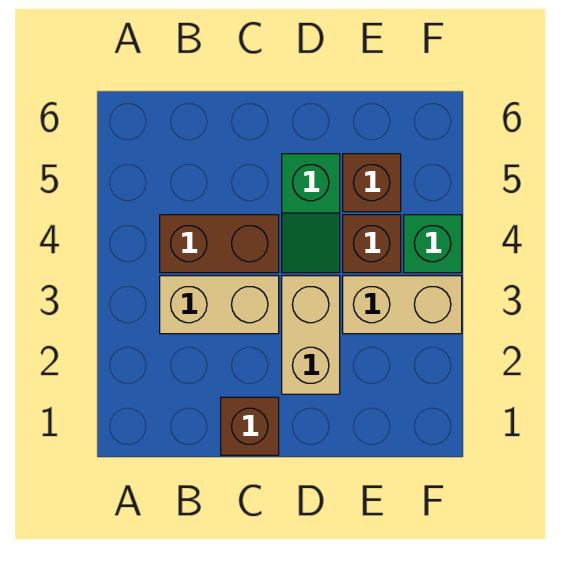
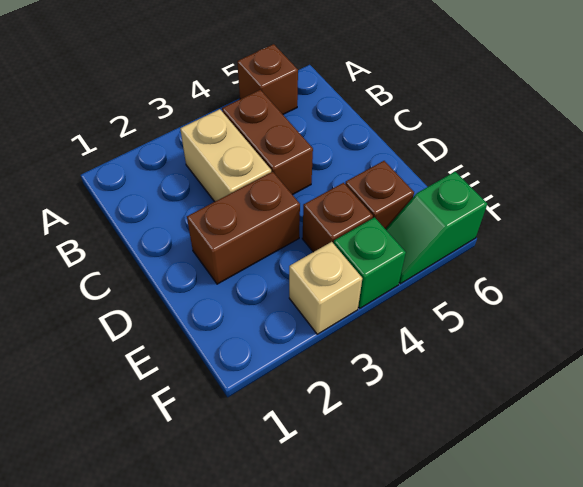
brown 1x1 brick [221,397,279,455] -> brown 1x1 brick moved to [237,44,298,114]
tan 1x2 brick [282,276,340,394] -> brown 1x2 brick [187,172,300,284]
green 1x2 slope [282,154,340,273] -> green 1x2 slope moved to [386,172,487,284]
tan 1x2 brick [343,276,462,334] -> tan 1x1 brick [289,242,362,334]

